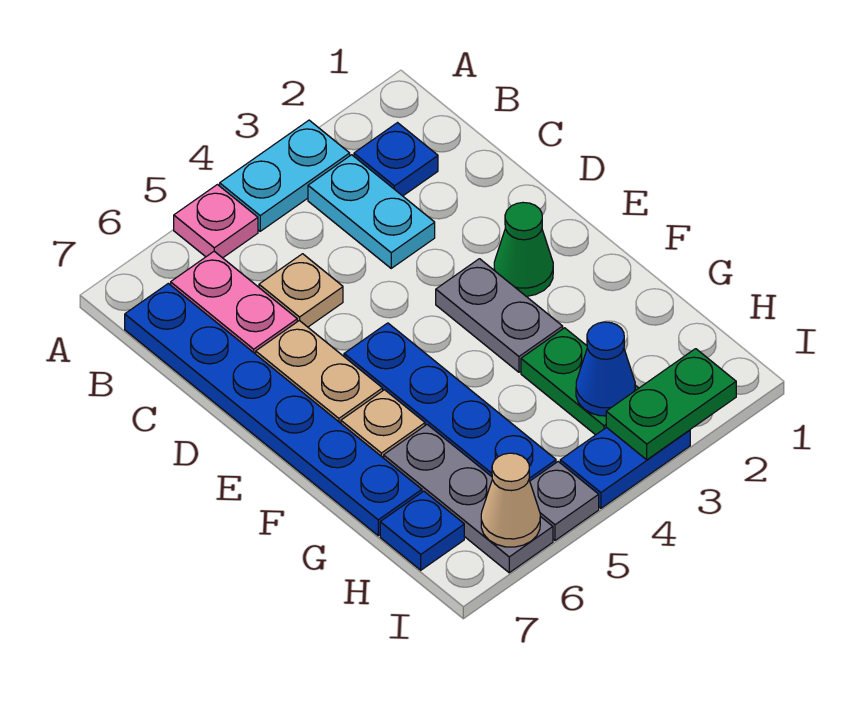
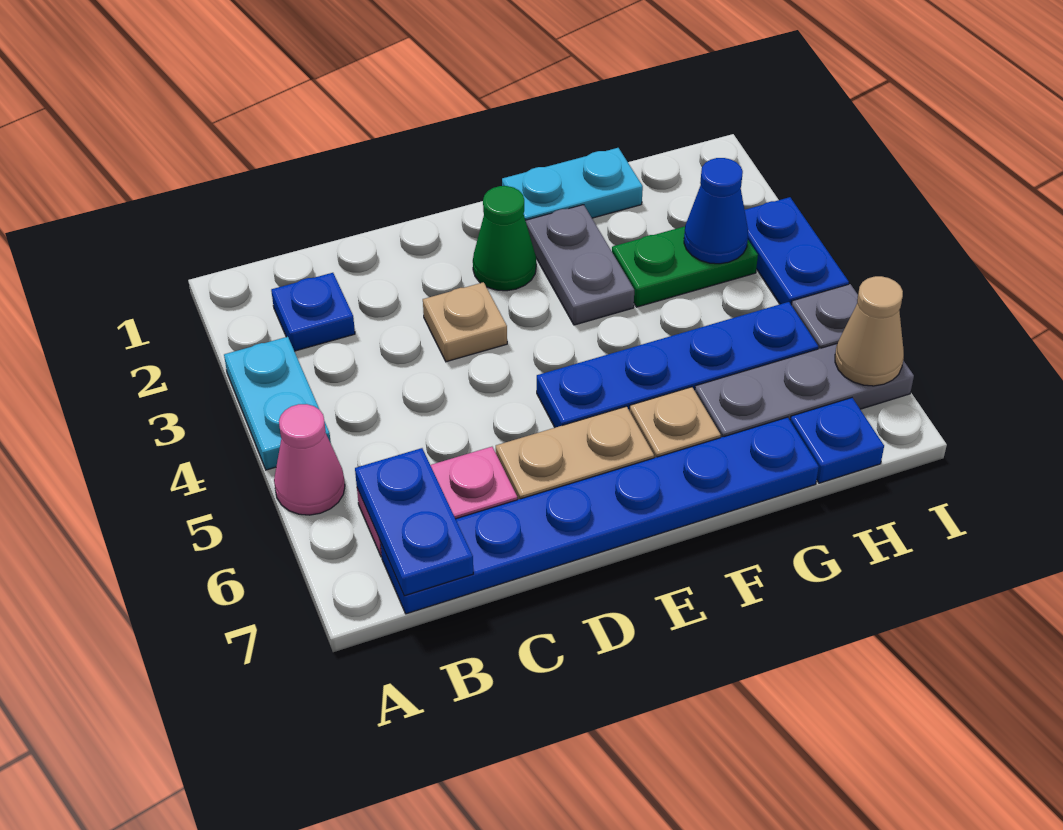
pink 1x1 plate [174,185,258,258] -> pink 1x1 cone [274,404,345,515]
cyan 1x2 plate [308,155,435,268] -> cyan 1x2 plate moved to [502,148,643,220]
none -> blue 1x2 plate [355,448,473,596]
tan 1x1 plate [259,254,343,327] -> tan 1x1 plate moved to [423,282,507,362]
grey 1x2 plate [436,259,563,372] -> grey 1x2 plate turned to [526,205,634,325]
green 1x2 plate [606,349,736,460] -> none

